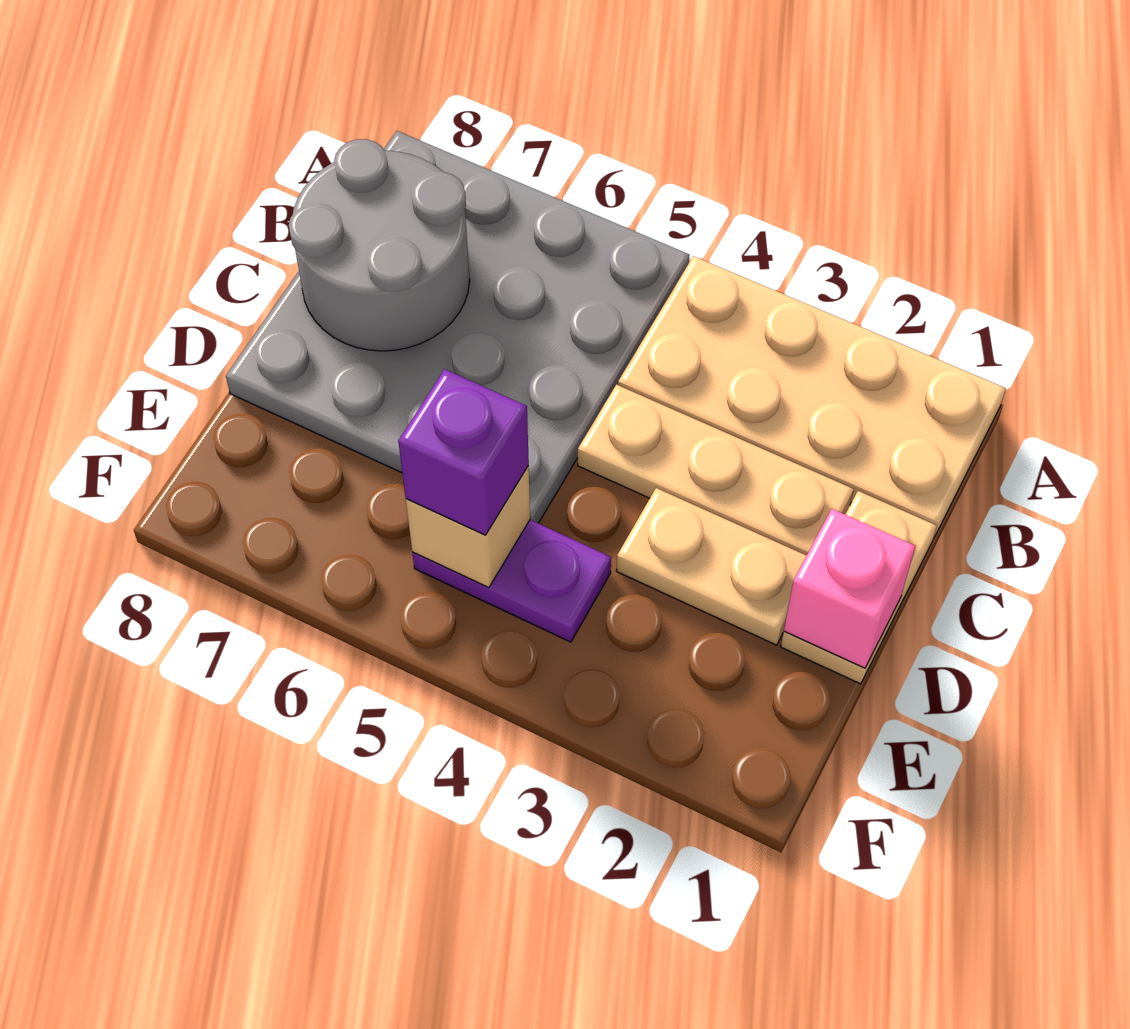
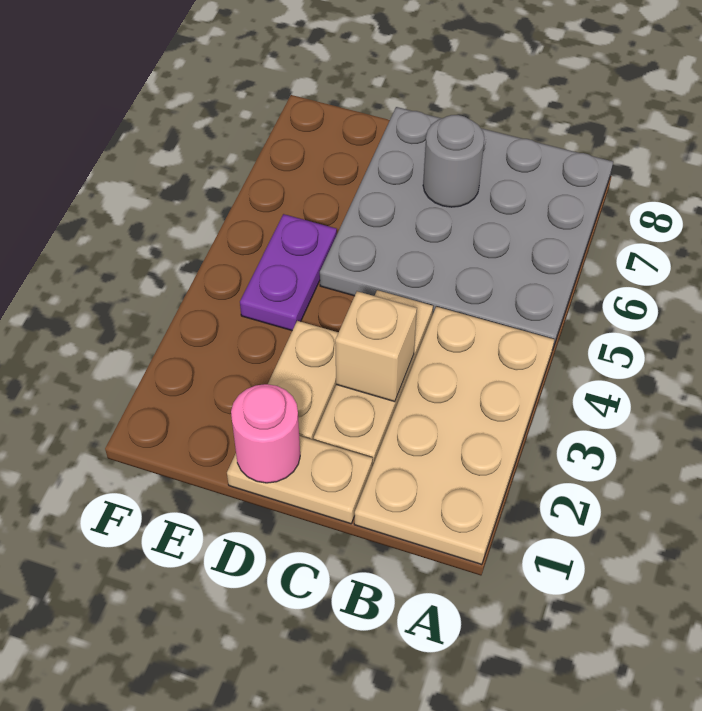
grey 2x2 round brick [289,139,470,351] -> grey 1x1 round brick [423,115,484,207]
pink 1x1 brick [784,509,915,668] -> pink 1x1 round brick [231,384,300,483]
tan 1x1 brick [406,466,530,588] -> tan 1x1 brick moved to [335,291,417,402]
purple 1x1 brick [398,369,529,535] -> none

